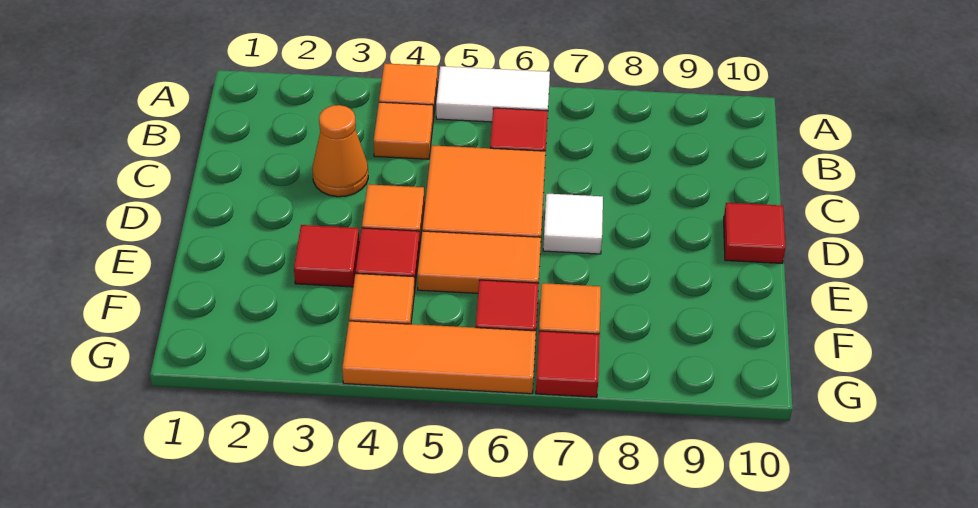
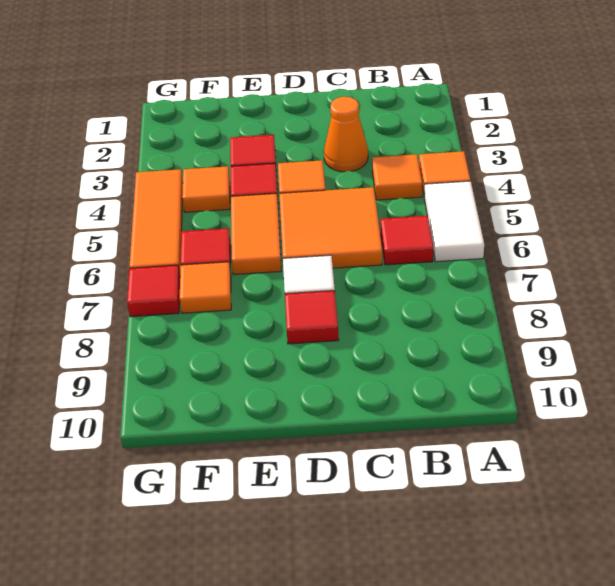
red 1x1 tile [724,203,786,263] -> red 1x1 tile moved to [285,291,339,344]

